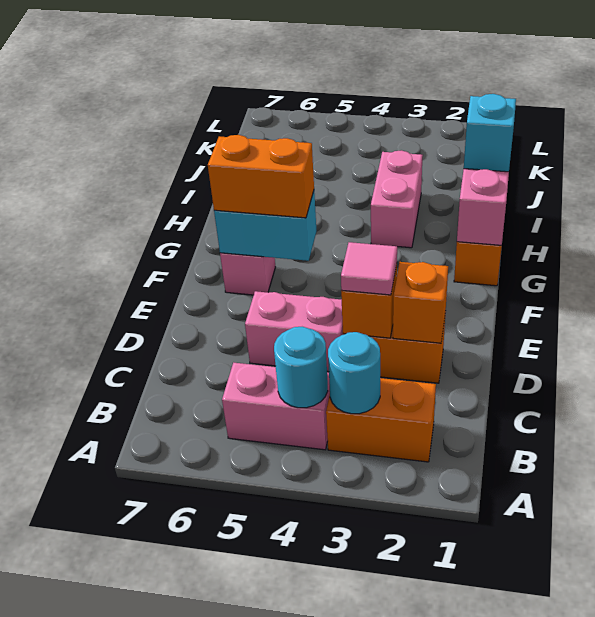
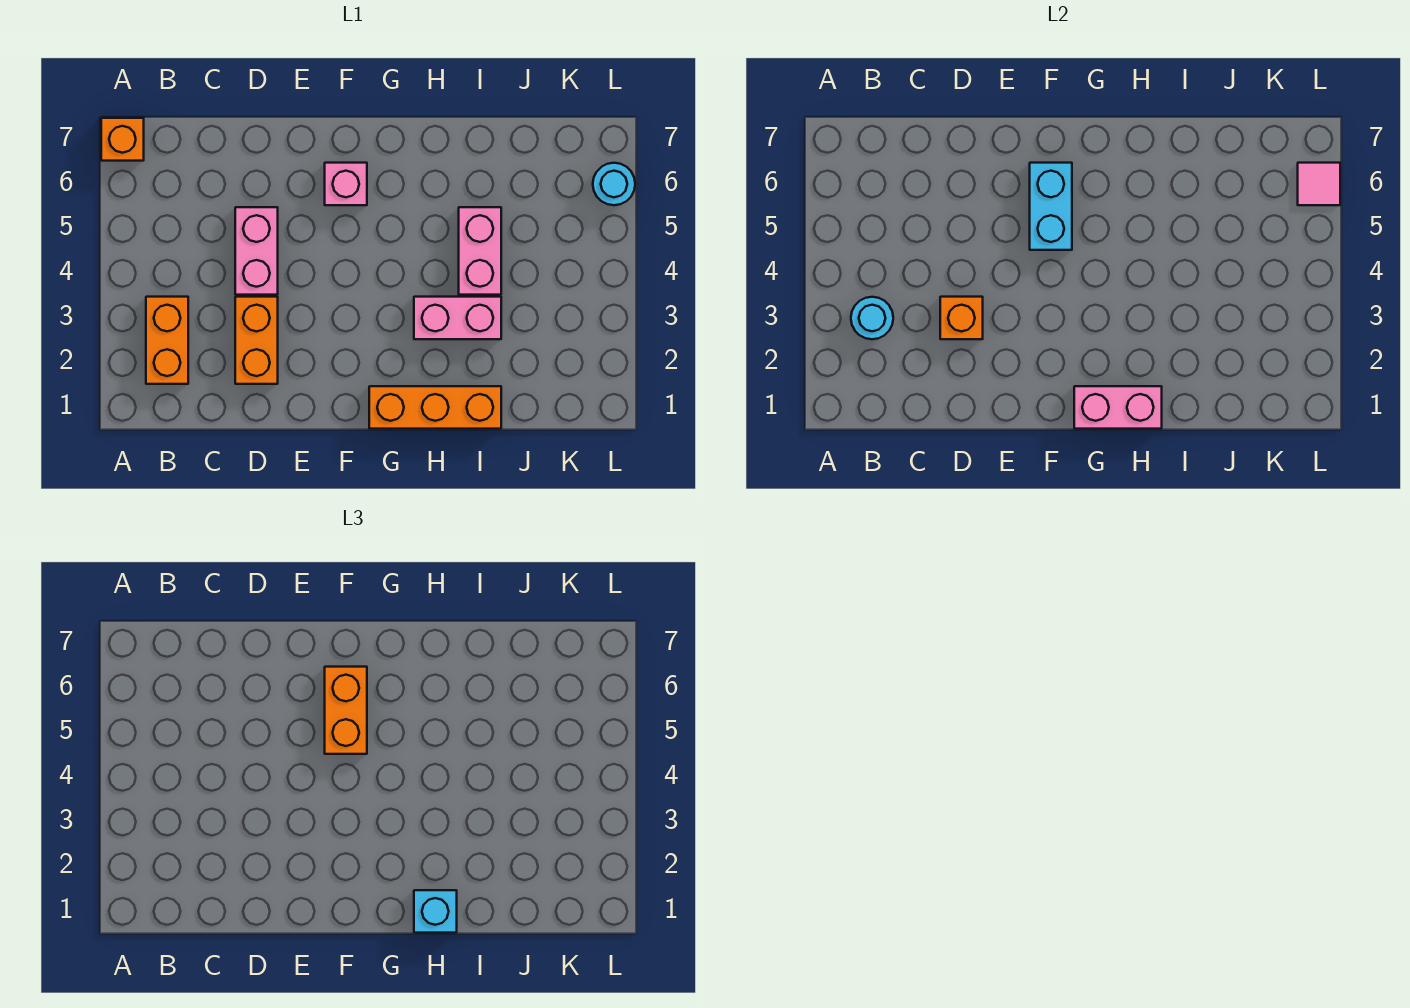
pink 1x2 brick [222,363,330,450] -> pink 1x2 brick moved to [459,207,501,295]
cyan 1x1 round brick [274,327,328,408] -> cyan 1x1 round brick moved to [593,163,635,205]
orange 1x1 brick [393,262,448,343] -> orange 1x1 brick moved to [101,118,144,161]
pink 1x1 tile [341,242,397,295] -> pink 1x1 tile moved to [1298,163,1340,205]

